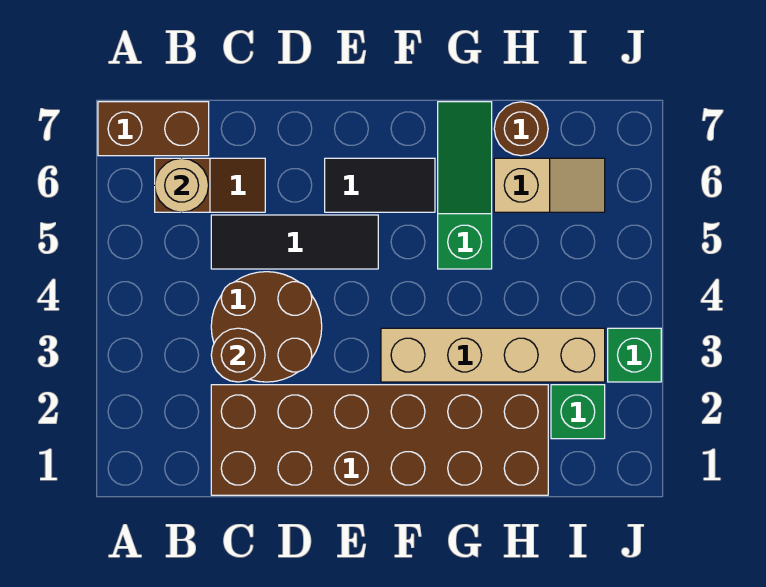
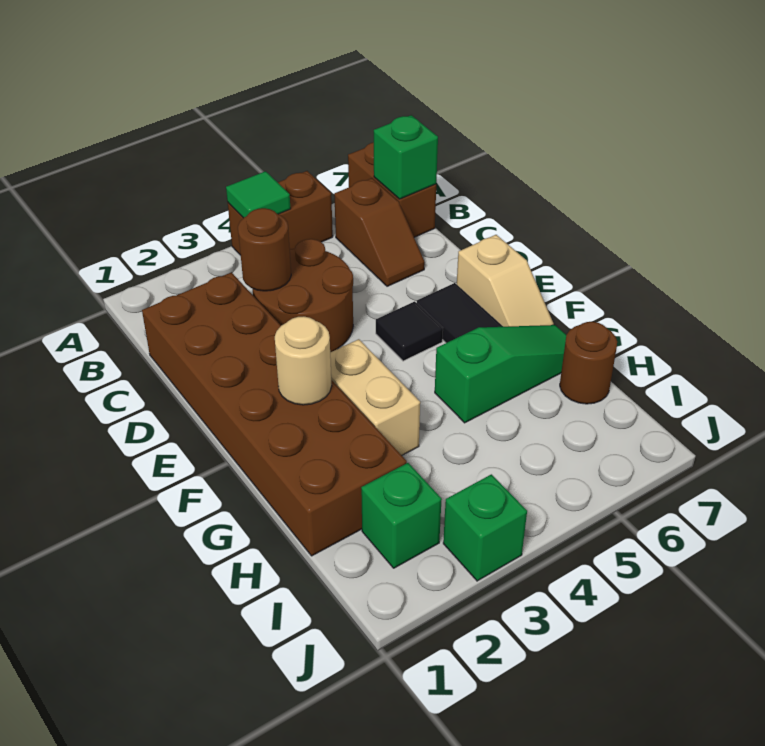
none -> brown 1x2 brick [228,171,333,255]
none -> green 1x1 tile [226,171,290,218]
tan 1x1 round brick [155,158,209,212] -> tan 1x1 round brick moved to [275,316,332,405]
none -> green 1x1 brick [374,115,438,199]
black 1x3 tile [211,215,378,269] -> black 1x1 tile [376,301,443,361]
tan 1x4 brick [381,328,605,382] -> tan 1x2 brick [330,339,420,455]
tan 1x2 slope [494,158,605,212] -> tan 1x2 slope moved to [457,235,554,327]

